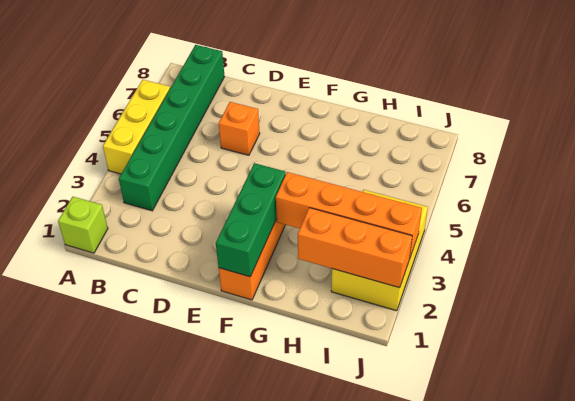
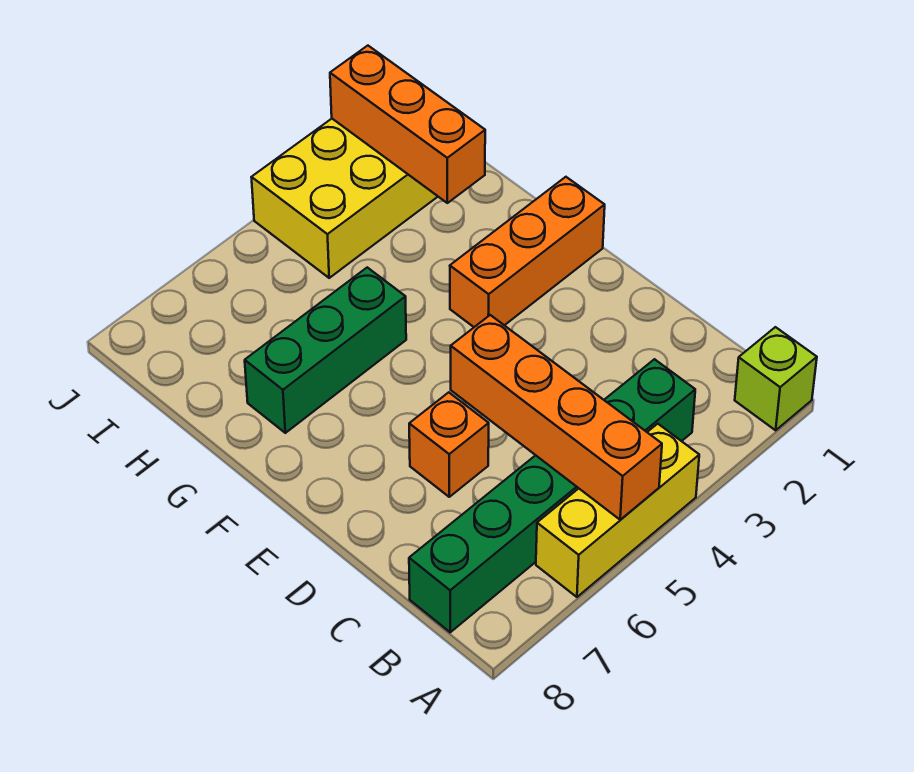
green 1x3 brick [216,163,286,277] -> green 1x3 brick moved to [245,267,406,433]
orange 1x4 brick [276,172,422,259] -> orange 1x4 brick moved to [451,315,662,520]

